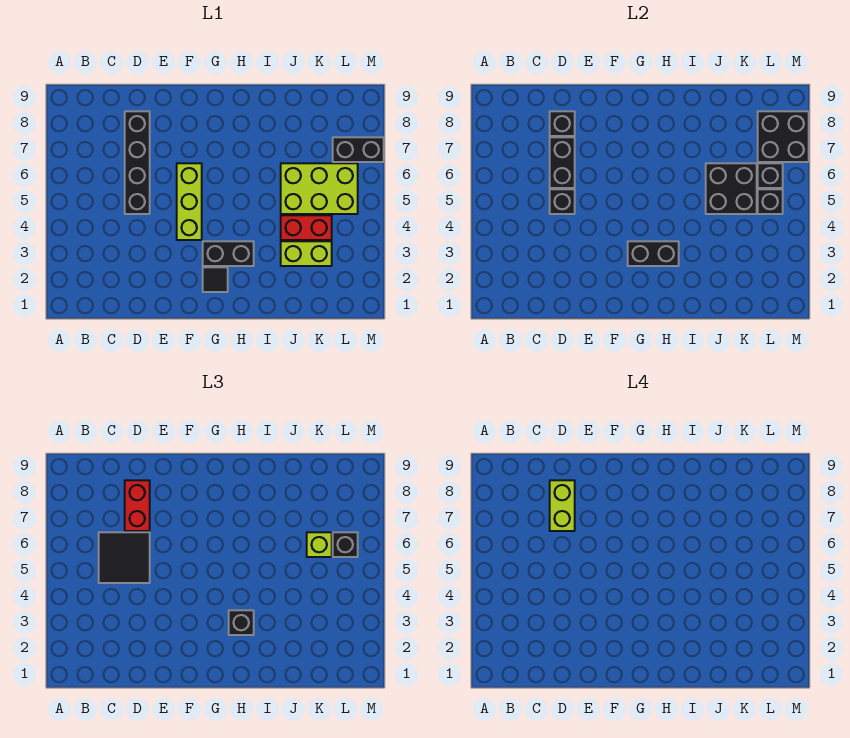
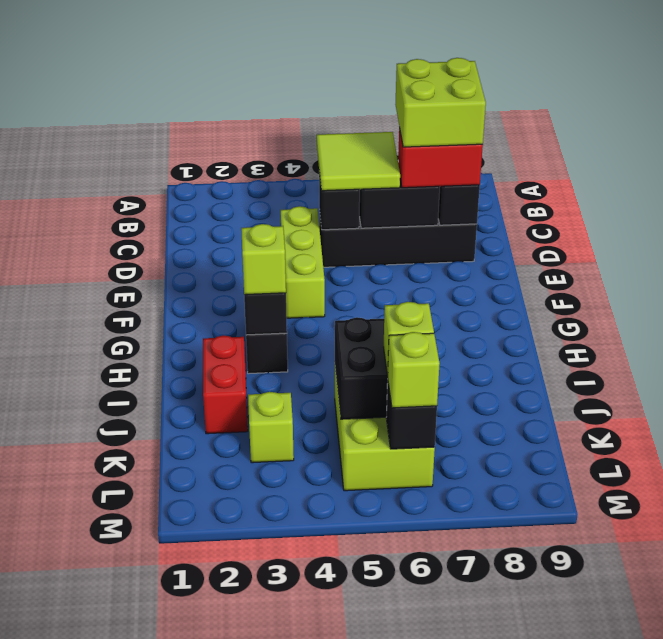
black 2x2 tile [99,532,150,583] -> lime 2x2 tile [317,132,400,191]
lime 1x2 brick [550,480,575,531] -> lime 2x2 brick [395,58,486,147]
lime 1x3 brick [177,163,202,240] -> lime 1x3 brick turned to [281,206,325,318]
black 1x1 tile [203,267,228,292] -> none
black 1x1 brick [229,610,254,635] -> lime 1x1 brick [241,224,286,295]
lime 1x2 brick [281,241,332,266] -> lime 1x1 brick [248,392,294,463]
red 1x2 brick [281,215,332,240] -> red 1x2 brick moved to [203,335,248,434]
black 1x1 brick [758,189,783,214] -> none
black 1x1 brick [333,532,358,557] -> lime 1x1 brick [387,332,440,408]
black 1x2 brick [333,137,384,162] -> none
black 2x2 brick [758,111,809,162] -> none

